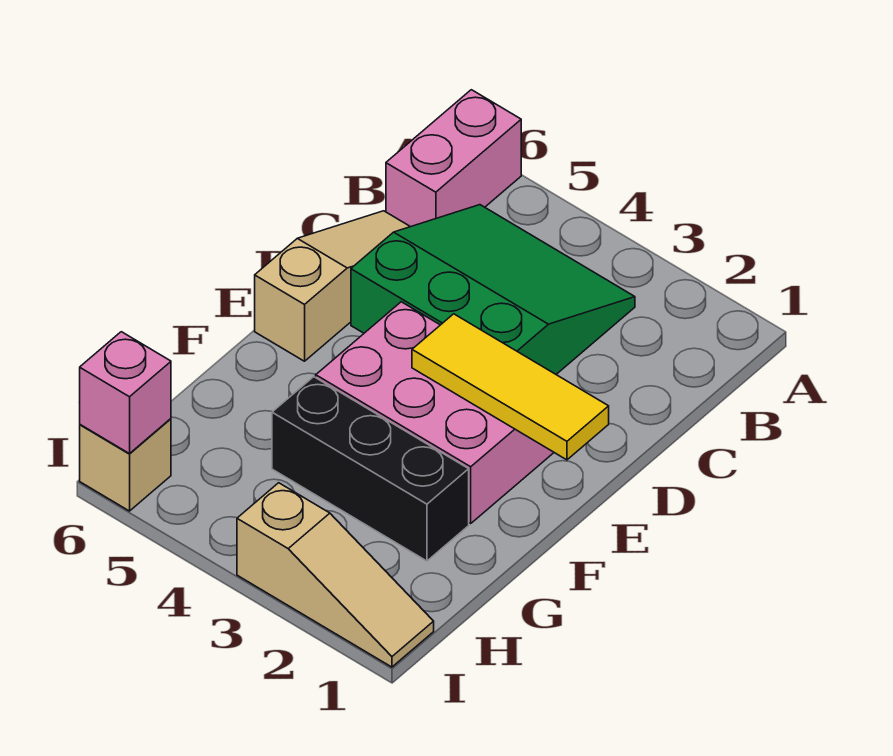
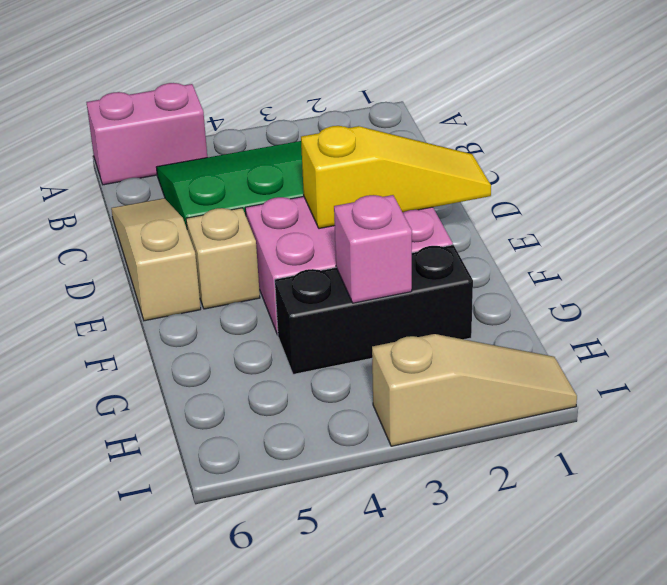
pink 1x2 brick [386,90,521,227] -> pink 1x2 brick turned to [86,83,207,185]
yellow 1x3 tile [412,314,609,460] -> yellow 1x3 slope [301,126,491,229]
tan 1x1 brick [80,419,171,511] -> tan 1x1 brick moved to [186,208,260,309]
pink 1x1 brick [80,332,171,454] -> pink 1x1 brick moved to [334,195,412,303]

